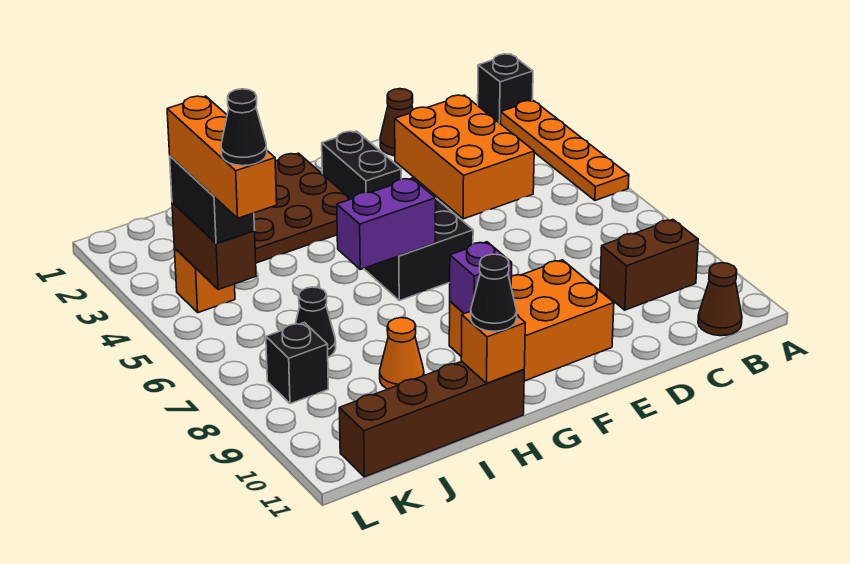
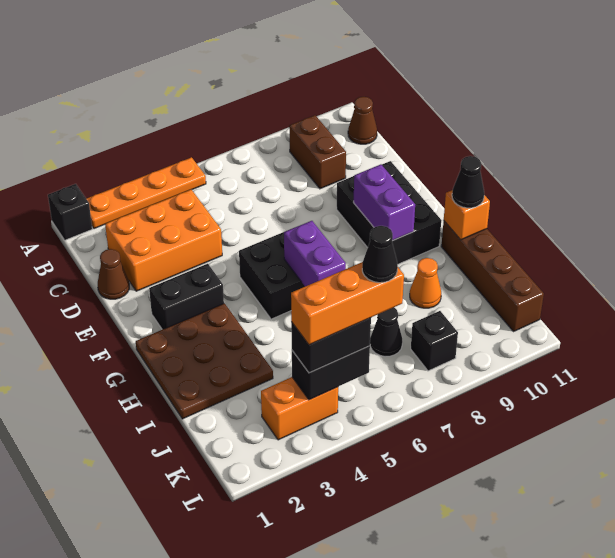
orange 2x3 brick [449,260,614,381] -> black 2x3 brick [337,161,441,264]
purple 1x1 brick [450,242,512,314] -> purple 1x2 brick [354,164,415,241]
orange 1x1 brick [174,248,235,313] -> orange 1x2 brick [261,377,338,440]
brown 1x2 brick [172,203,256,290] -> black 1x2 brick [292,346,370,400]

